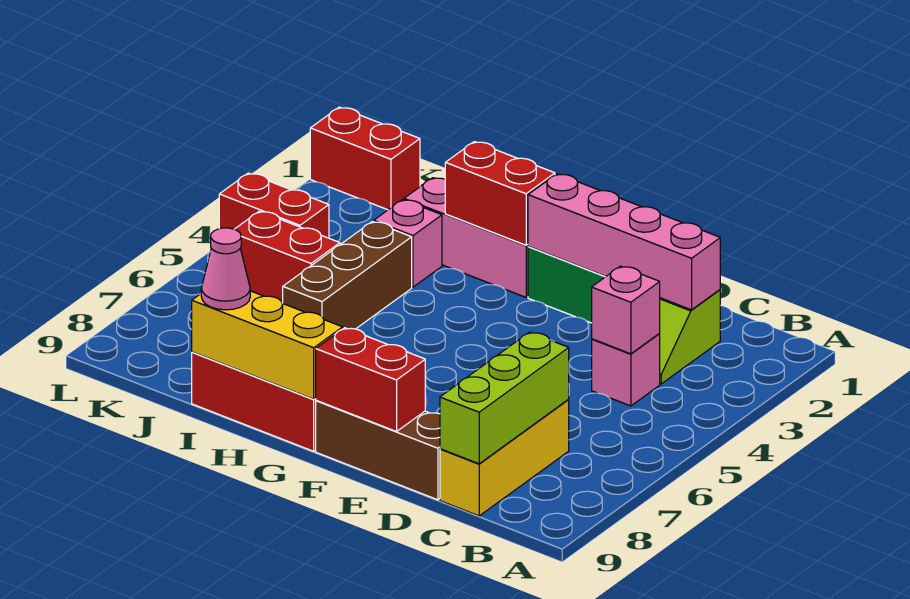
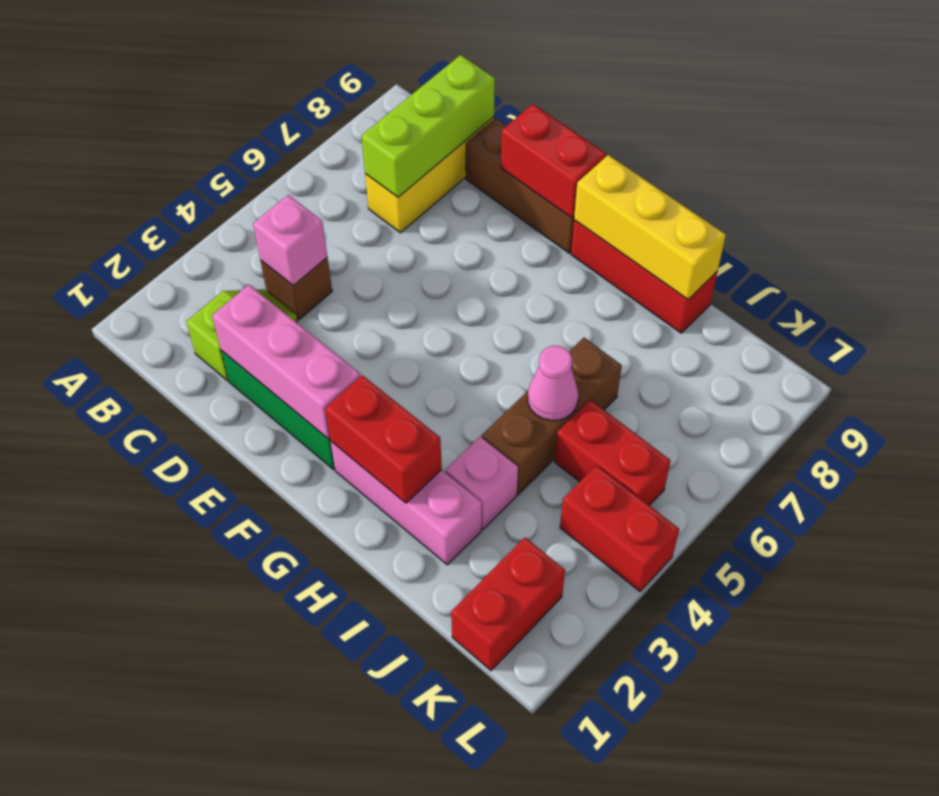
pink 1x4 brick [528,174,720,310] -> pink 1x3 brick [212,285,360,439]
pink 1x1 brick [592,334,660,406] -> brown 1x1 brick [261,258,332,319]
pink 1x1 cone [201,228,250,310] -> pink 1x1 cone moved to [528,346,578,421]
red 1x2 brick [310,107,420,210] -> red 1x2 brick turned to [451,538,565,671]

